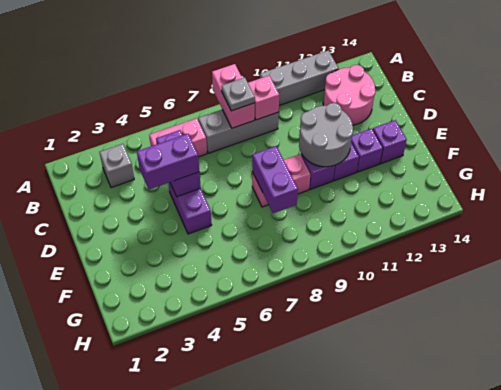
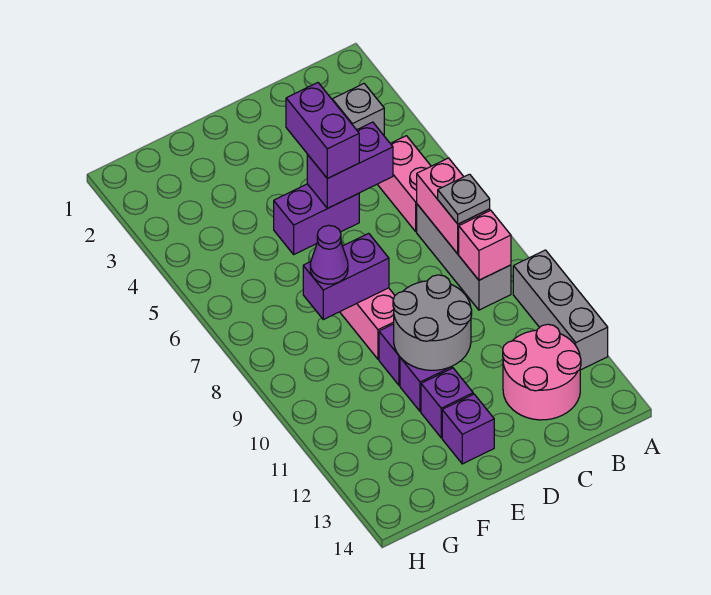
pink 1x2 brick [212,64,255,128] -> pink 1x2 brick turned to [417,158,490,254]
none -> purple 1x1 cone [310,225,348,284]

